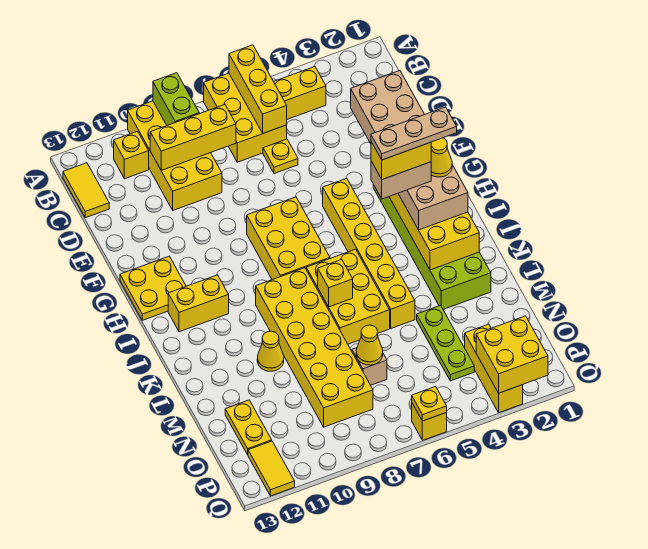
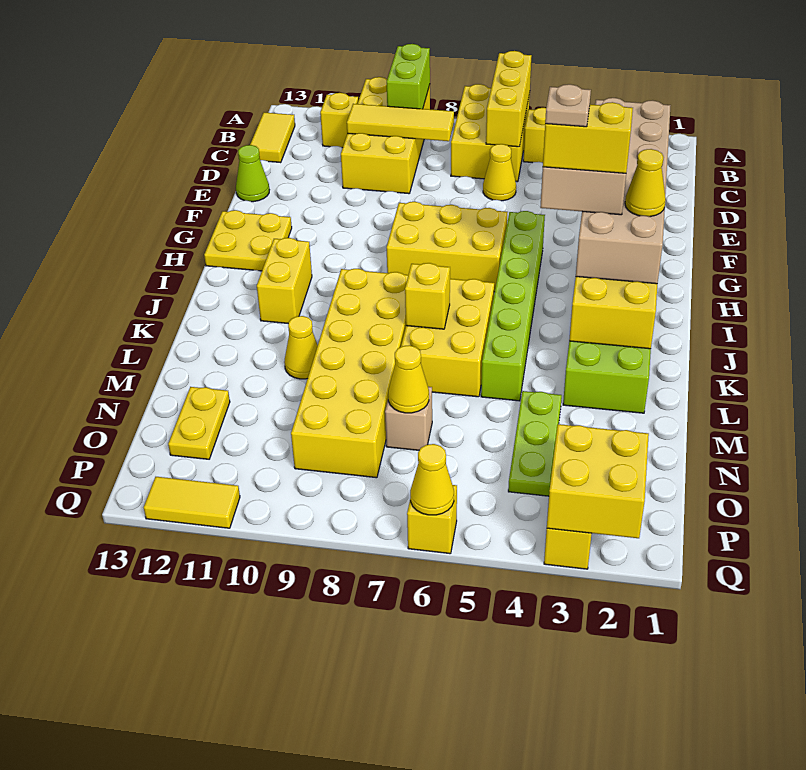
yellow 1x3 brick [150,105,236,170] -> yellow 1x3 tile [347,104,454,141]
yellow 1x1 plate [263,139,298,174] -> yellow 1x1 cone [483,144,516,201]
none -> lime 1x1 cone [236,145,269,202]
yellow 1x6 brick [323,178,415,328] -> lime 1x6 brick [481,211,545,401]
yellow 2x3 brick [247,197,330,280] -> yellow 2x3 brick turned to [387,201,507,292]
tan 1x3 plate [371,107,457,160] -> tan 1x1 plate [545,84,591,127]
yellow 1x2 brick [168,275,229,332] -> yellow 1x2 brick turned to [257,238,312,323]
yellow 1x2 tile [248,441,295,496] -> yellow 1x2 tile turned to [144,477,240,528]
yellow 1x1 plate [412,387,447,421] -> yellow 1x1 cone [410,444,454,515]

